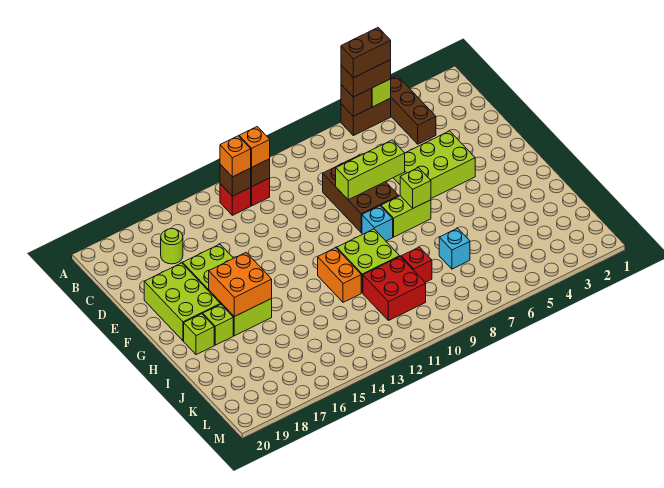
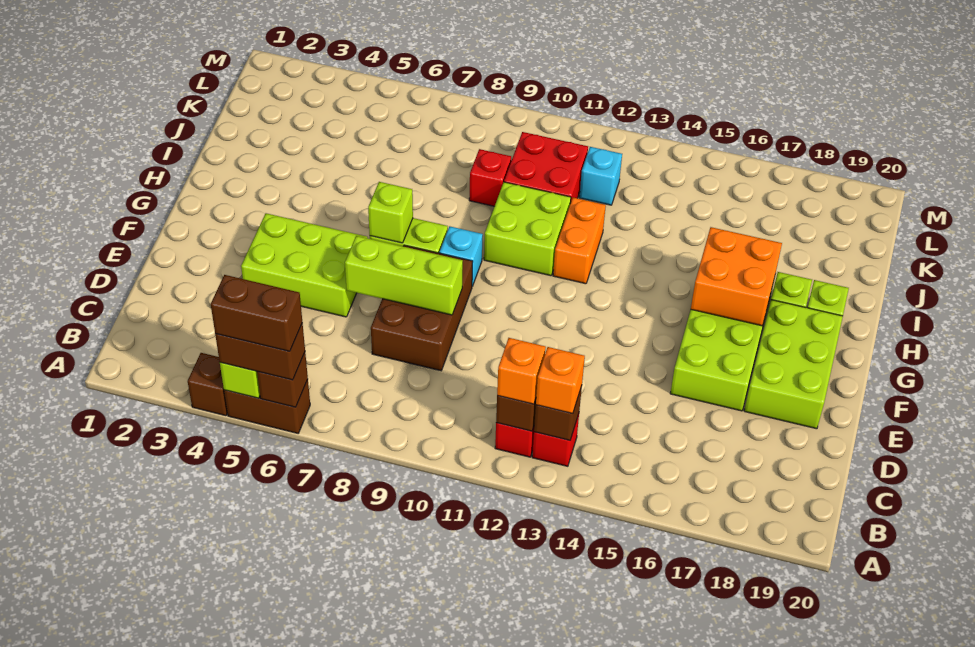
brown 1x3 brick [391,76,436,144] -> brown 1x1 brick [188,353,227,416]
lime 1x1 round brick [161,229,183,264] -> none
cyan 1x1 brick [439,228,470,269] -> cyan 1x1 brick moved to [579,147,622,205]

